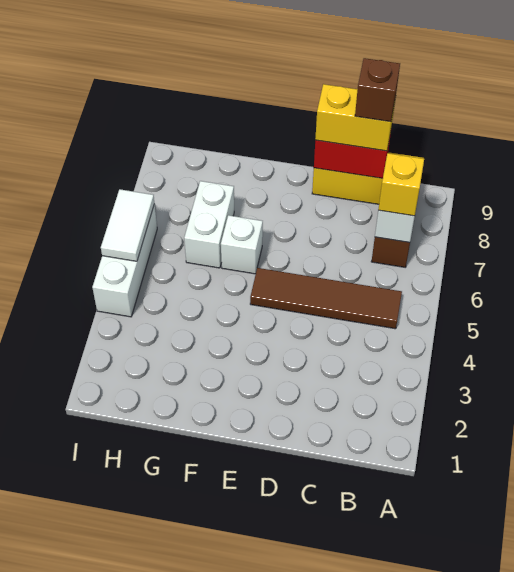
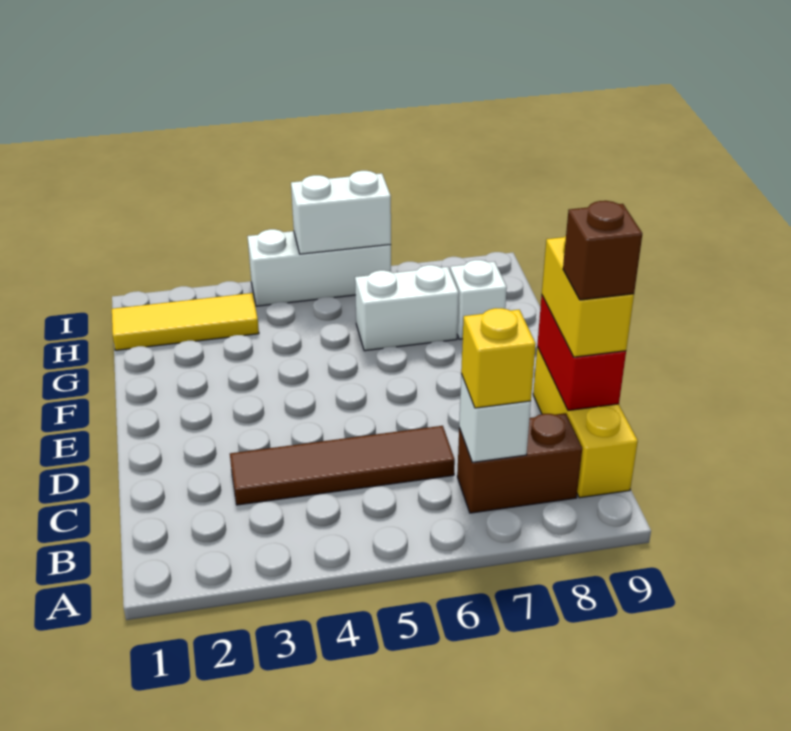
brown 1x4 tile [250,268,402,329] -> brown 1x4 tile turned to [230,426,455,505]
white 1x1 brick [221,215,263,274] -> white 1x1 brick moved to [450,260,507,339]
none -> yellow 1x3 tile [112,293,259,350]
white 1x2 tile [101,189,154,261] -> white 1x2 brick [291,171,391,254]

